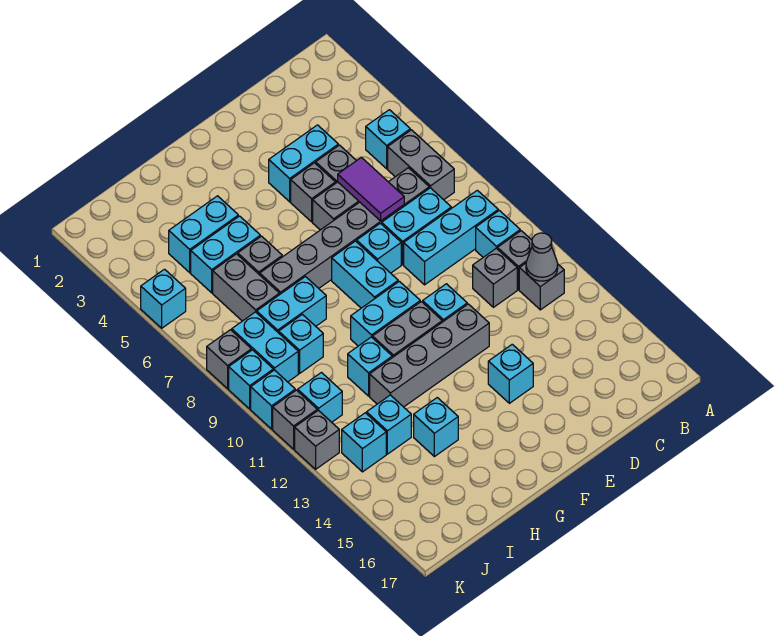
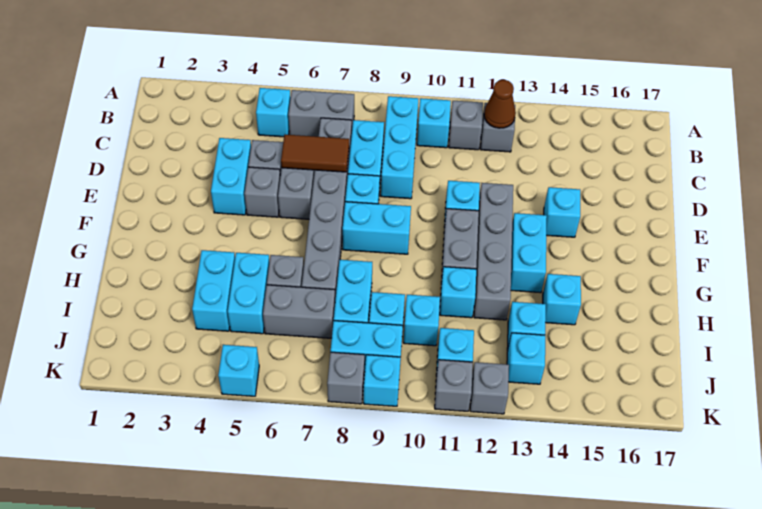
grey 1x1 cone [526,233,558,281] -> brown 1x1 cone [484,80,516,128]
grey 1x1 brick [473,248,517,307] -> none
purple 1x2 tile [338,158,404,221] -> brown 1x2 tile [281,134,349,172]
cyan 1x2 brick [351,281,420,346] -> cyan 1x2 brick moved to [511,213,547,293]
cyan 1x1 brick [251,370,295,429] -> cyan 1x1 brick moved to [403,295,440,346]

